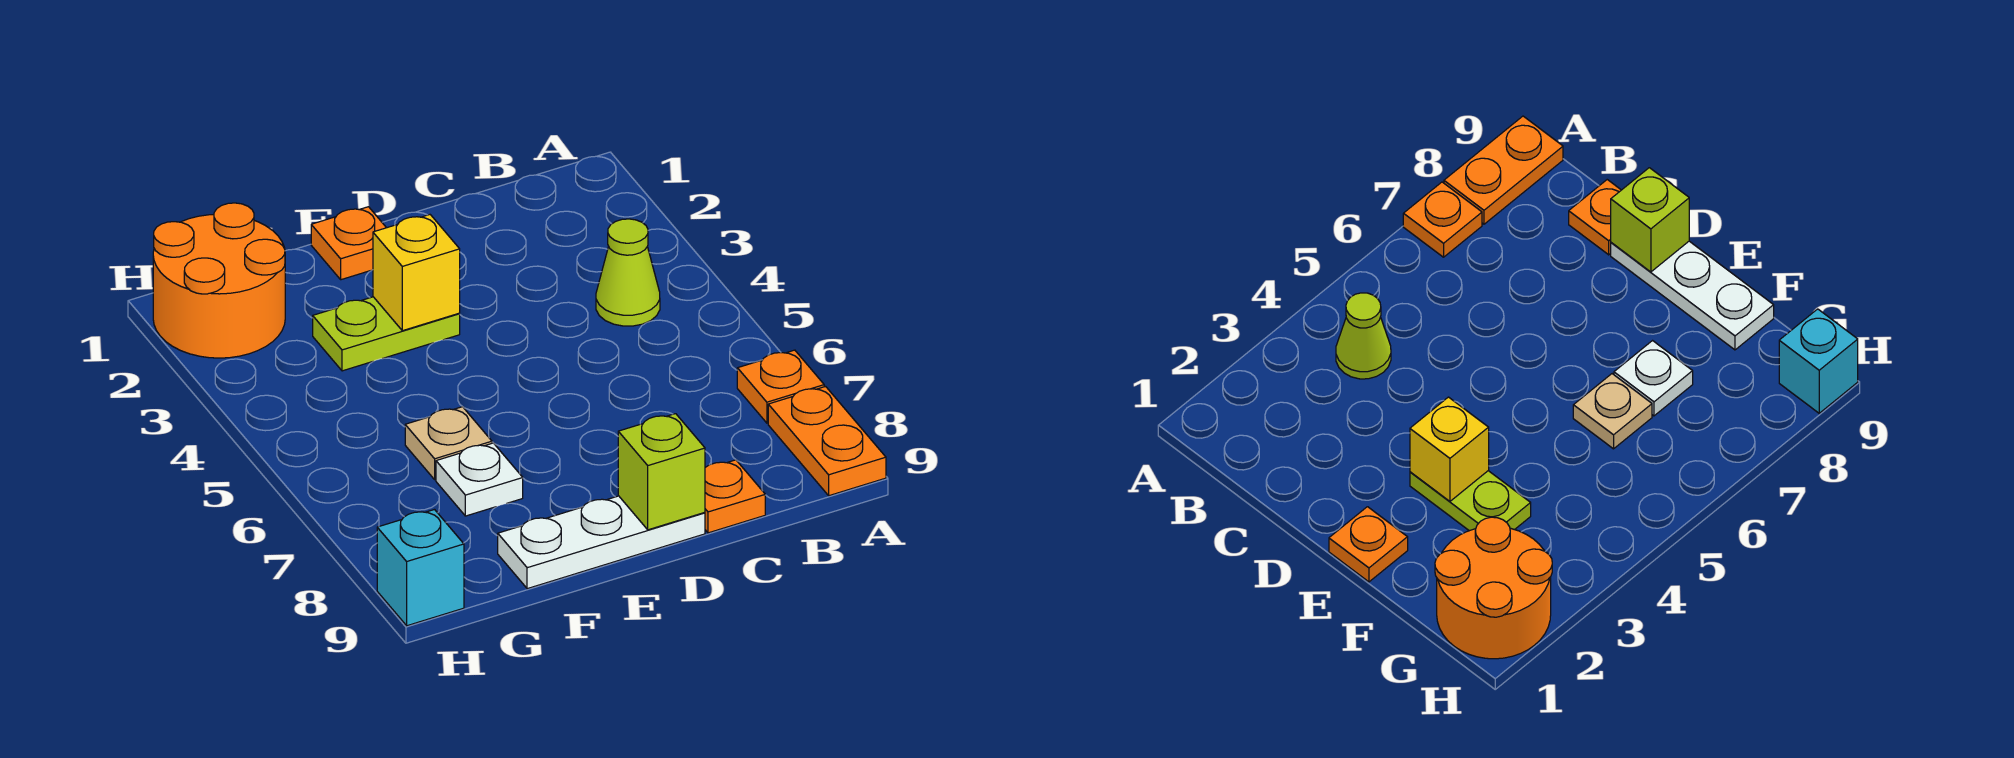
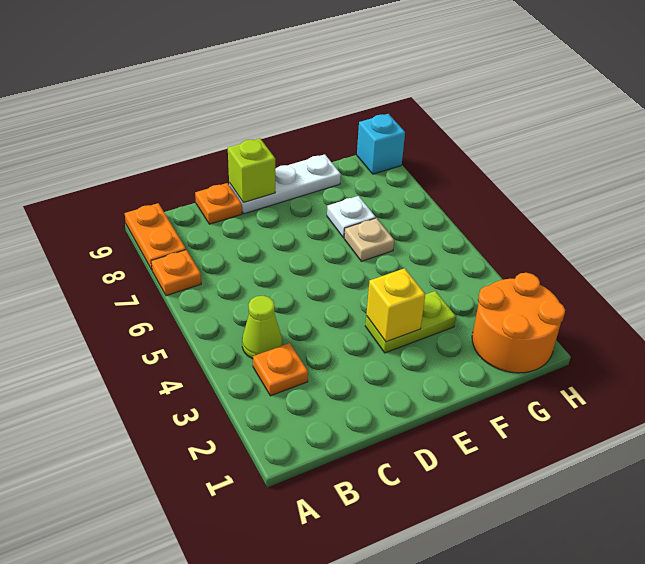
orange 1x1 plate [311,207,386,280] -> orange 1x1 plate moved to [253,343,308,396]

